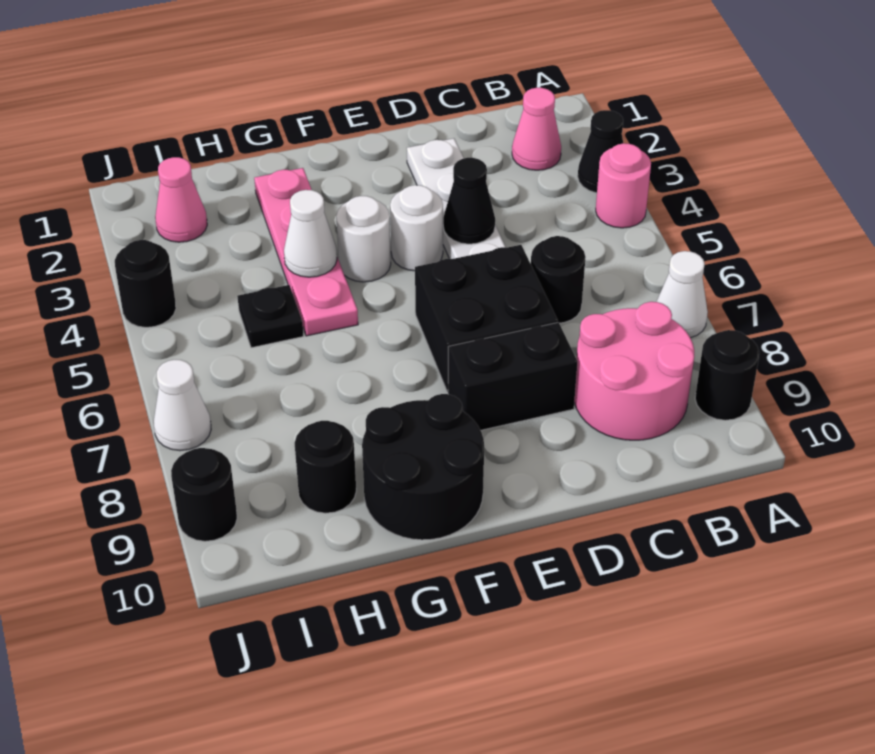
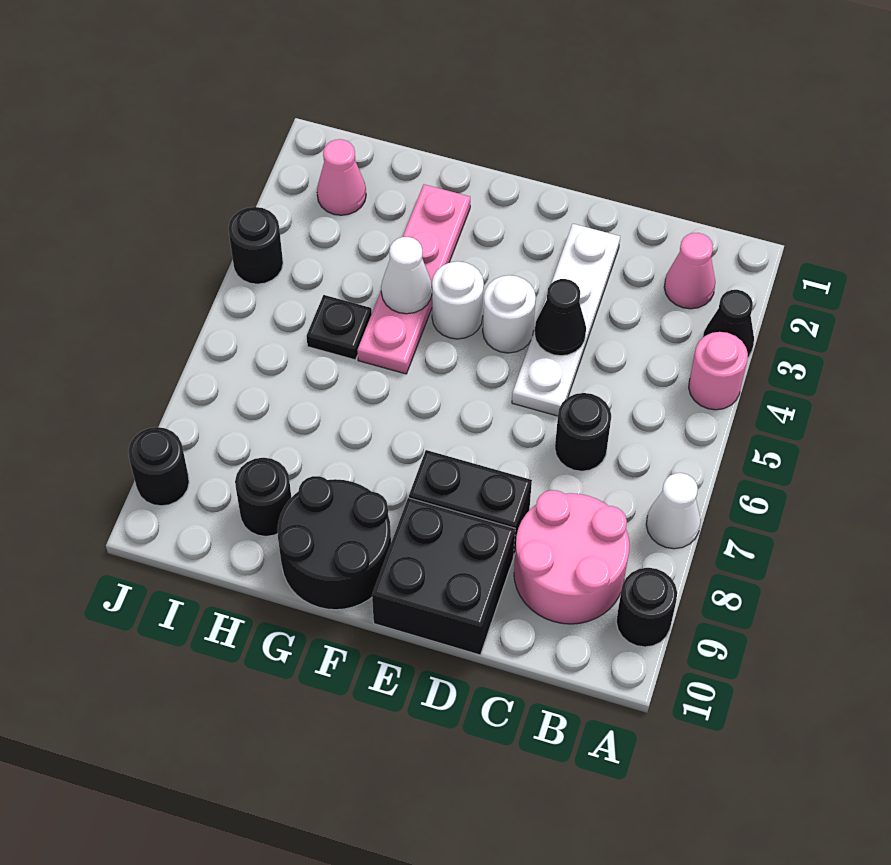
black 2x2 brick [415,245,558,392] -> black 2x2 brick moved to [372,498,515,655]
white 1x1 cone [154,360,211,451] -> none

